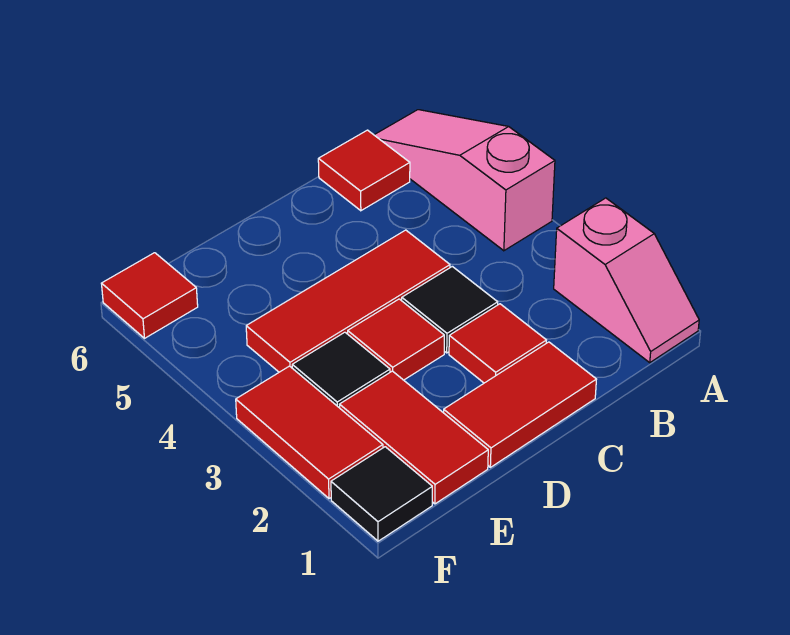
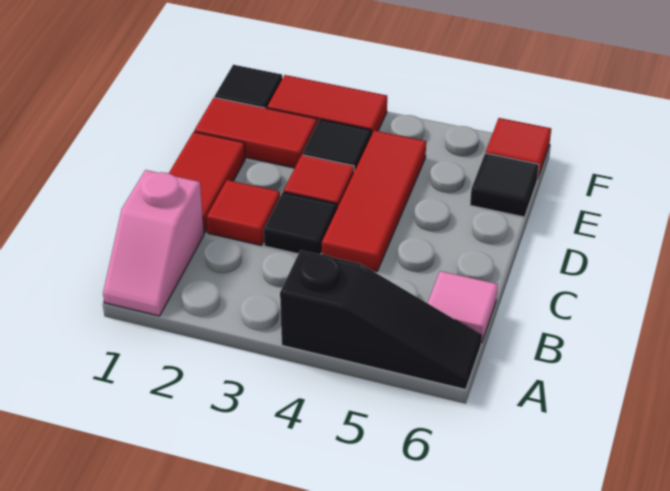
pink 1x2 slope [554,198,699,362] -> pink 1x2 slope turned to [103,170,204,316]
pink 1x3 slope [375,110,555,251] -> black 1x3 slope [280,250,482,390]
red 1x1 tile [318,130,410,211] -> pink 1x1 tile [428,271,498,343]
none -> black 1x1 tile [470,153,539,217]

